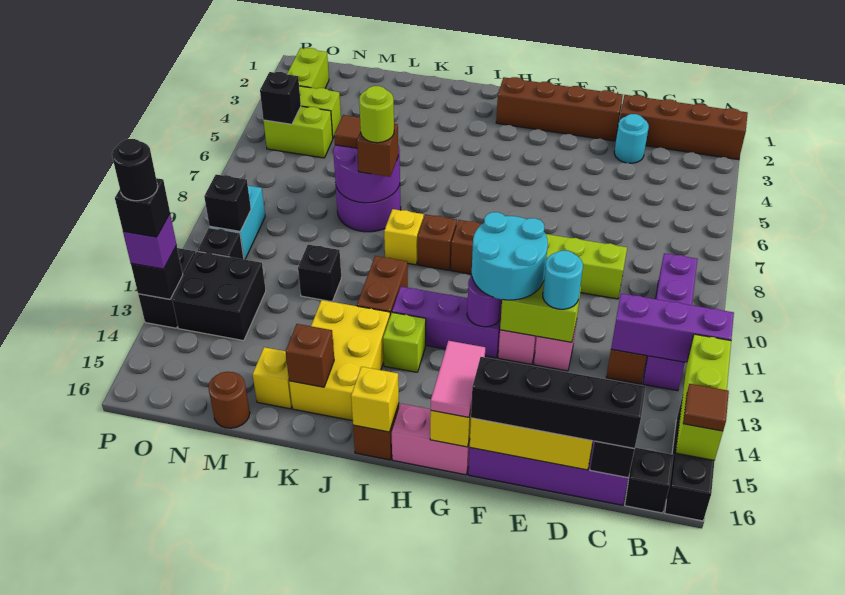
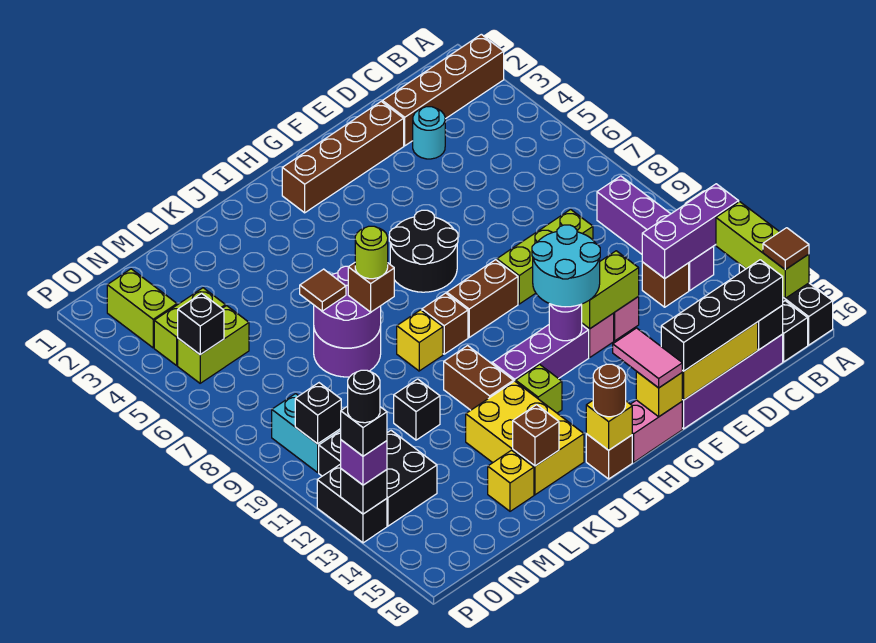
cyan 1x1 round brick [543,251,583,309] -> none
none -> black 2x2 round brick [389,210,458,292]
brown 1x1 round brick [208,372,250,428] -> brown 1x1 round brick moved to [593,364,626,417]

